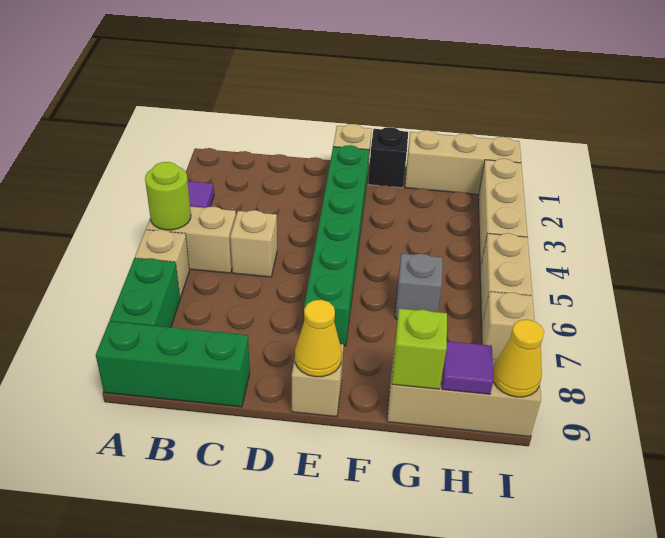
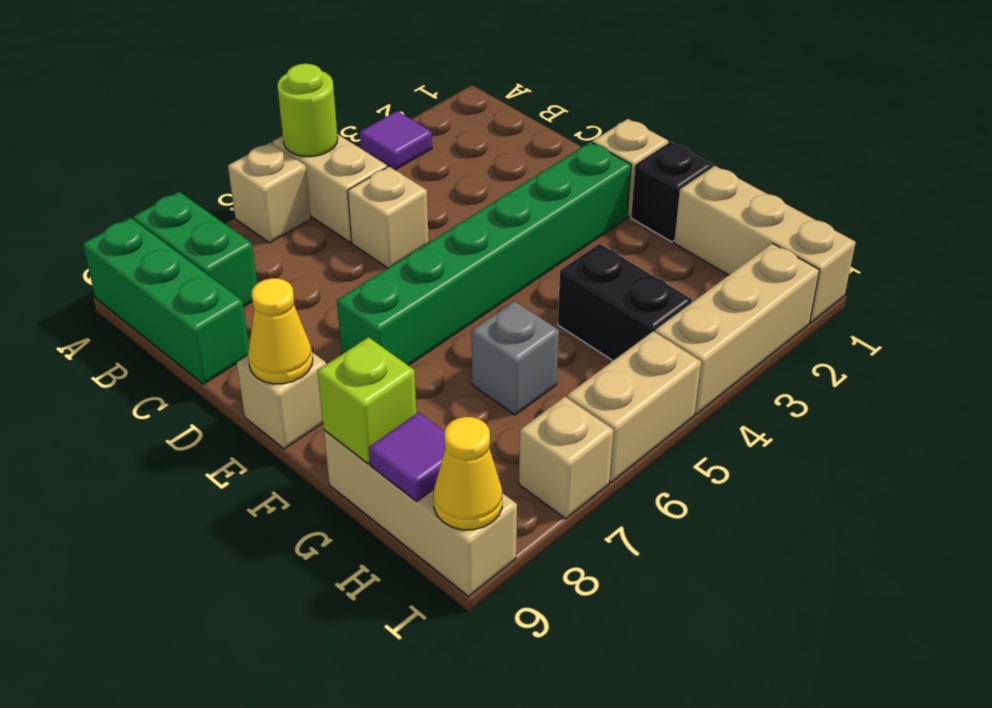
green 1x2 brick [110,258,180,327] -> green 1x2 brick turned to [133,192,257,307]
none -> black 1x2 brick [558,244,692,360]

